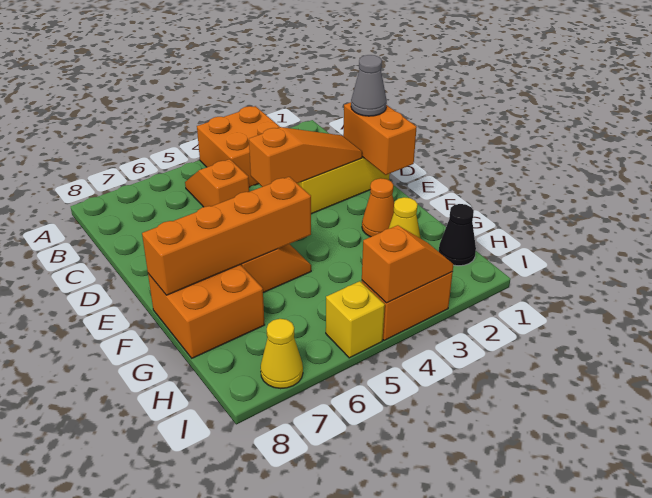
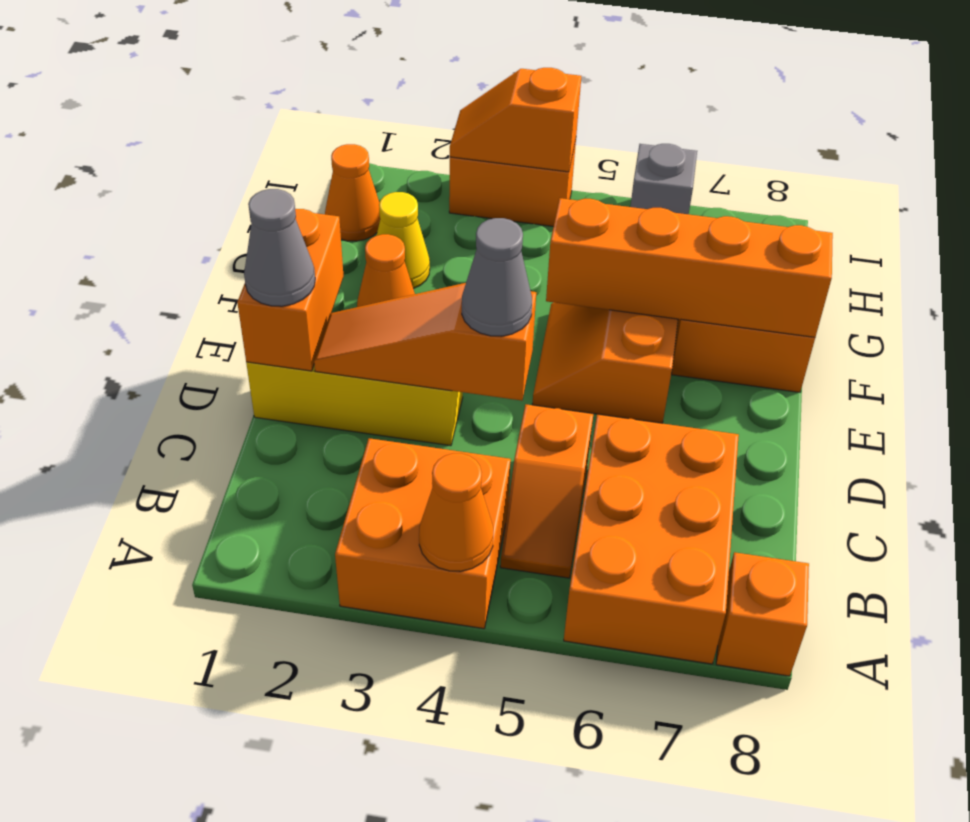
none -> orange 1x1 cone [419,453,493,571]
none -> orange 2x3 brick [564,414,739,664]
none -> orange 1x1 brick [716,552,809,676]
none -> grey 1x1 cone [462,218,532,336]
black 1x1 cone [439,204,476,266] -> orange 1x1 cone [325,144,380,241]
yellow 1x1 brick [326,281,385,358] -> none
none -> grey 1x1 brick [630,144,697,214]
yellow 1x1 cone [261,319,303,389] -> none

